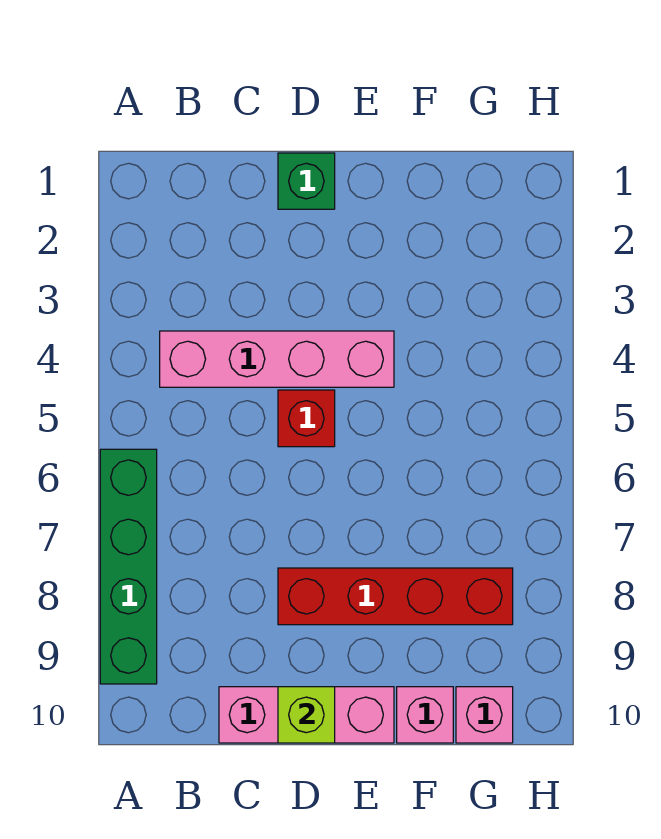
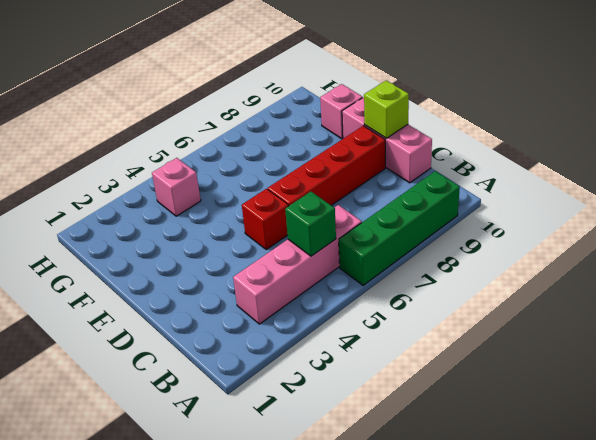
pink 1x4 brick [160,331,394,387] -> pink 1x4 brick turned to [233,205,362,324]
green 1x1 brick [278,153,335,209] -> green 1x1 brick moved to [285,192,336,256]
red 1x4 brick [278,568,513,625] -> red 1x4 brick turned to [268,126,385,206]
pink 1x1 brick [456,687,513,743] -> pink 1x1 brick moved to [152,158,201,216]

